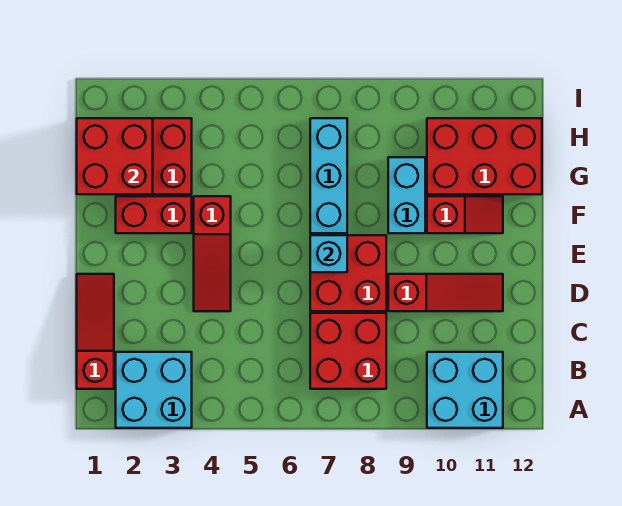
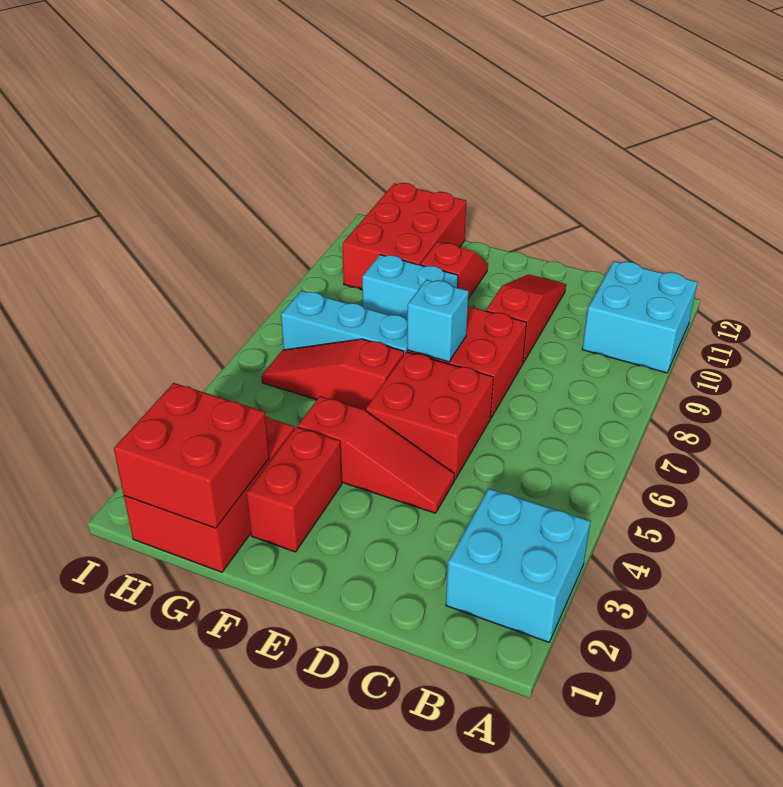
red 1x3 slope [77,274,114,389] -> red 1x3 slope moved to [262,339,404,411]
red 2x2 brick [310,313,386,389] -> red 2x2 brick moved to [366,352,493,480]

